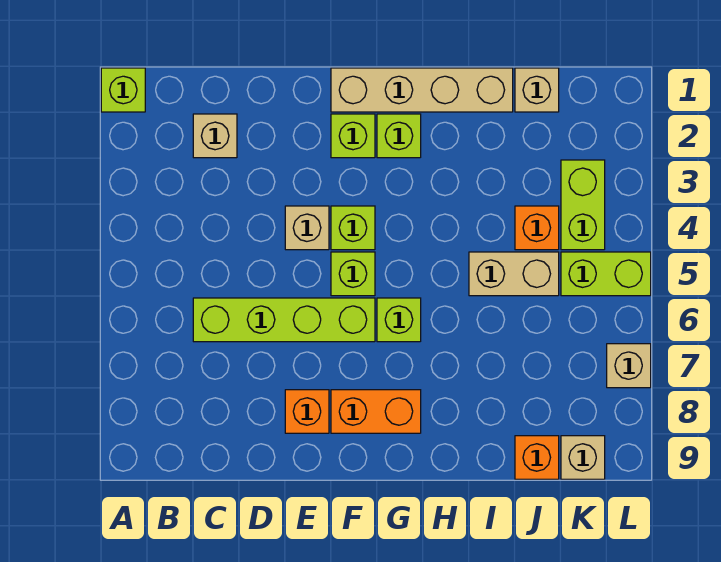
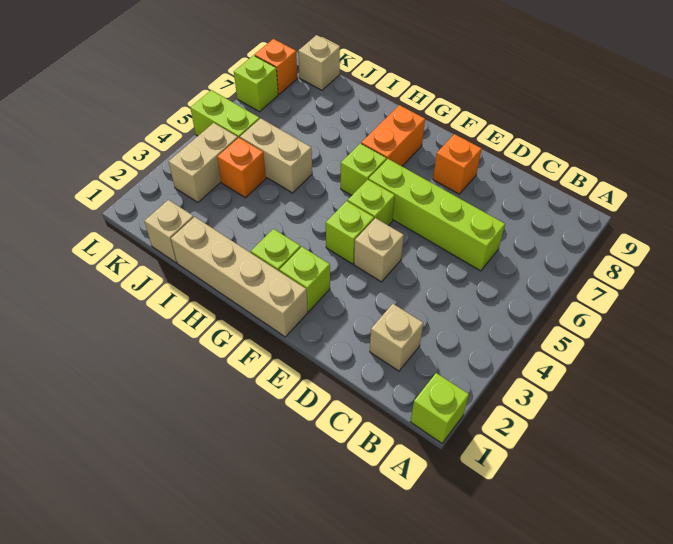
orange 1x2 brick [331,390,421,433] -> orange 1x2 brick turned to [361,105,425,166]
orange 1x1 brick [515,436,559,479] -> orange 1x1 brick moved to [254,39,297,94]
lime 1x2 brick [561,160,605,250] -> tan 1x2 brick [169,123,238,202]
tan 1x1 brick [607,344,651,388] -> lime 1x1 brick [234,55,278,112]

